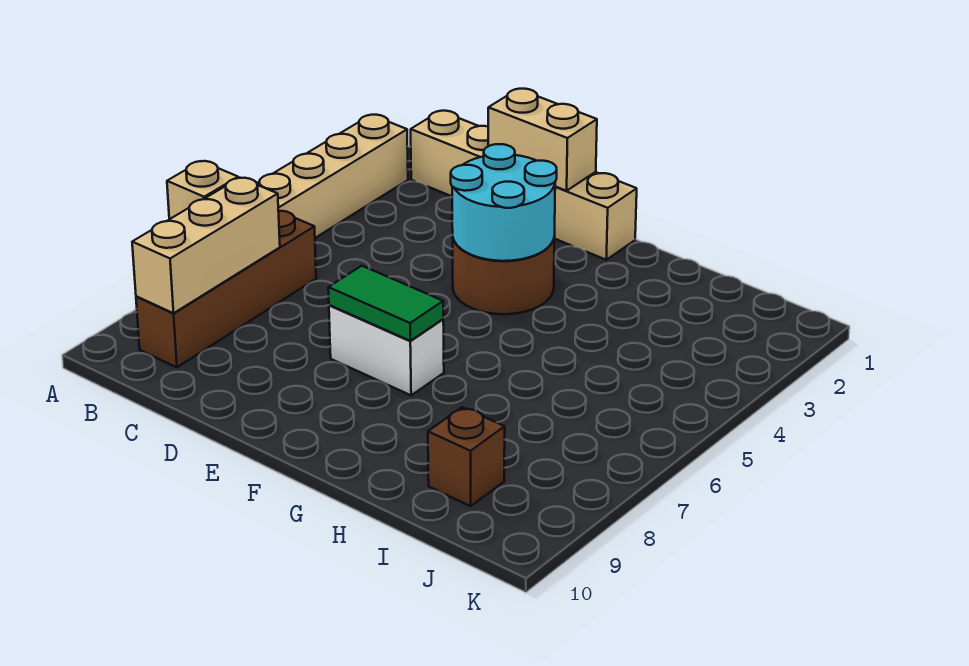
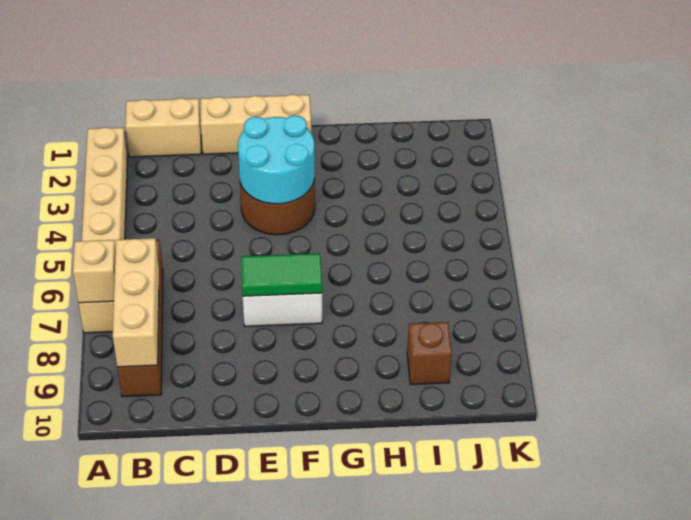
tan 1x2 brick [488,89,597,191] -> none

